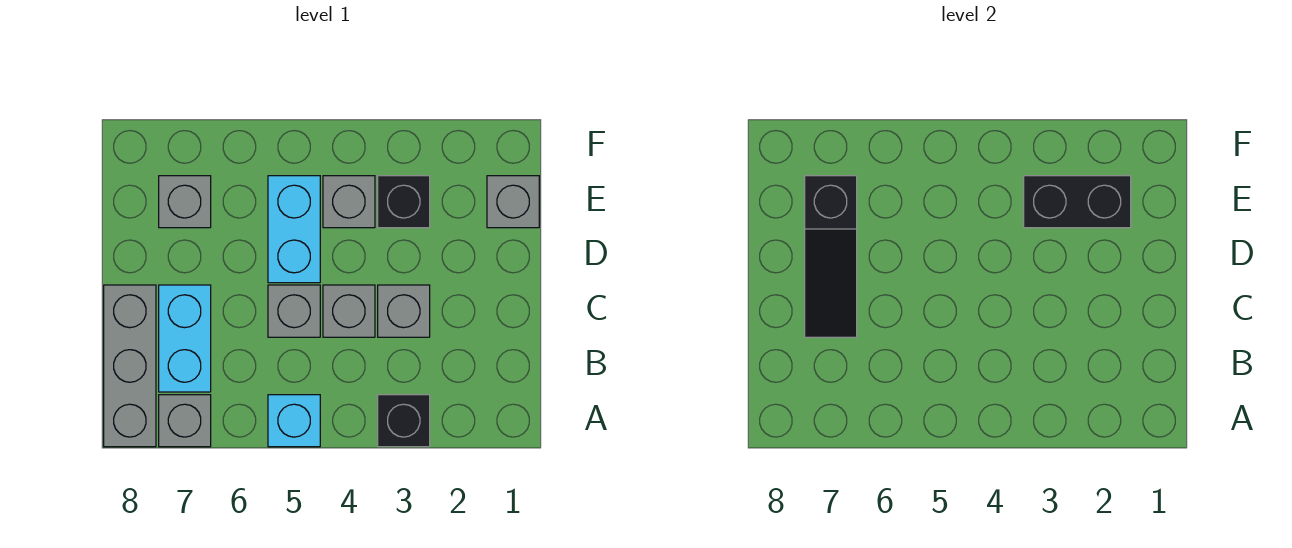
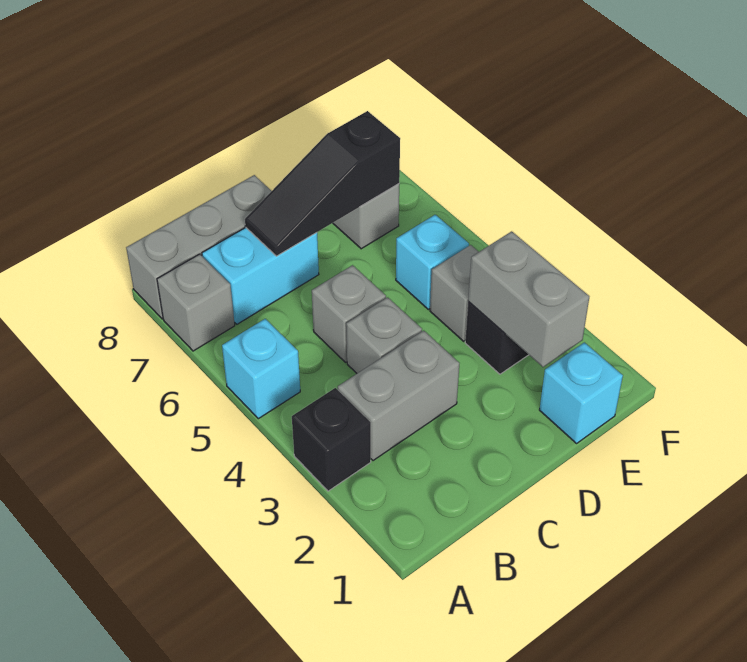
grey 1x1 brick [378,285,430,337] -> grey 1x2 brick [338,331,459,461]
cyan 1x2 brick [268,176,320,283] -> cyan 1x1 brick [396,215,469,309]
grey 1x1 brick [487,176,539,228] -> cyan 1x1 brick [540,342,623,443]
black 1x2 brick [1024,176,1131,228] -> grey 1x2 brick [468,231,589,367]

